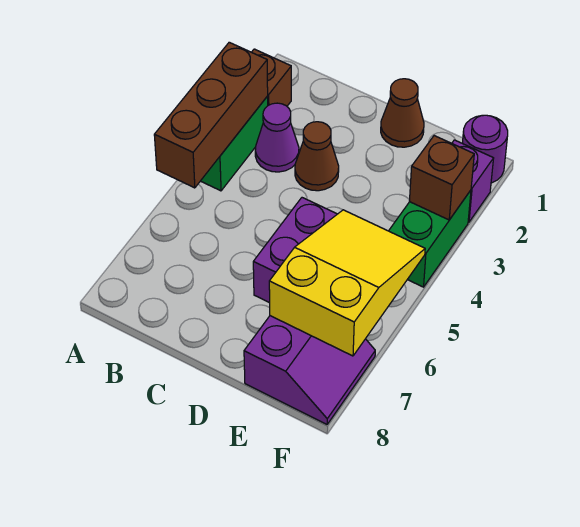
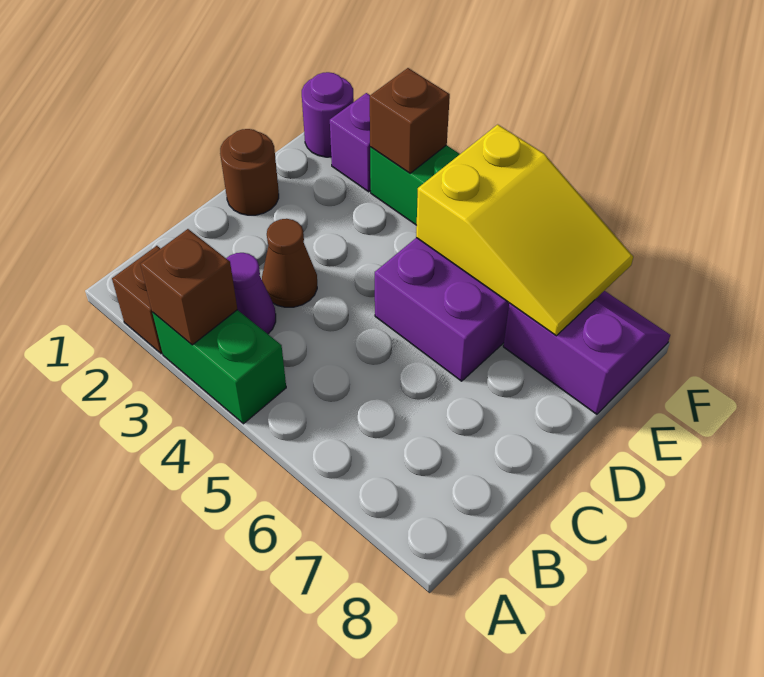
brown 1x3 brick [154,42,268,188] -> brown 1x1 brick [140,229,237,345]
brown 1x1 cone [381,79,424,147] -> brown 1x1 round brick [220,129,279,215]
yellow 2x3 slope [269,210,425,356] -> yellow 2x3 slope turned to [416,124,633,336]

